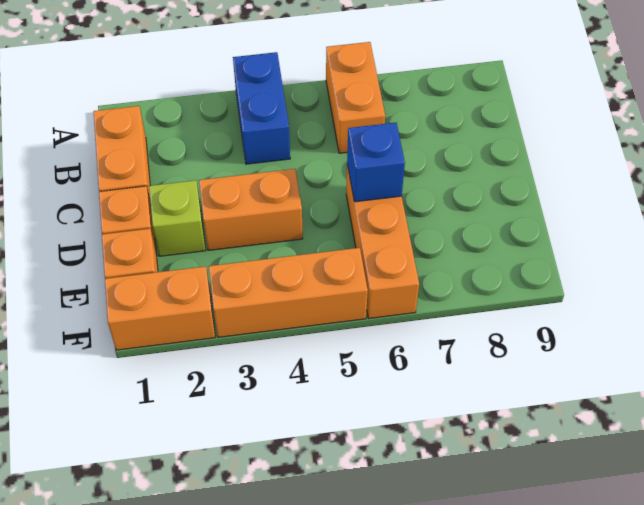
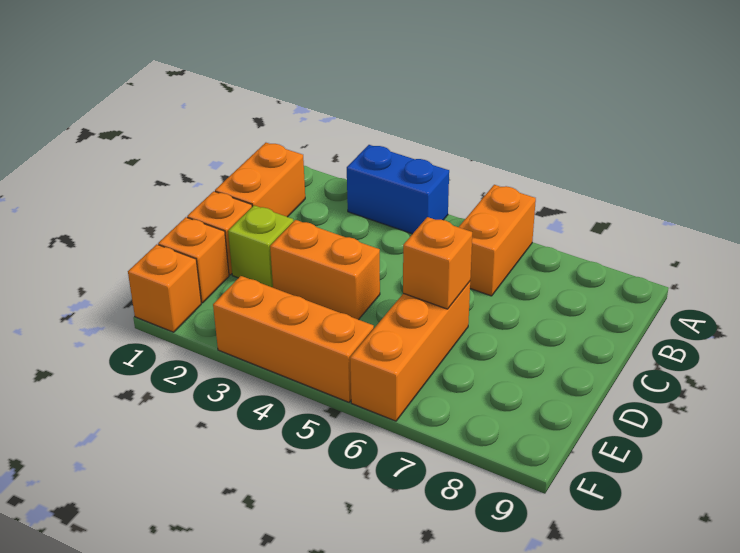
blue 1x2 brick [233,52,290,164] -> blue 1x2 brick turned to [347,145,449,234]
blue 1x1 brick [347,123,405,202] -> orange 1x1 brick [403,217,472,309]
orange 1x2 brick [105,266,215,350] -> orange 1x1 brick [128,244,201,332]

